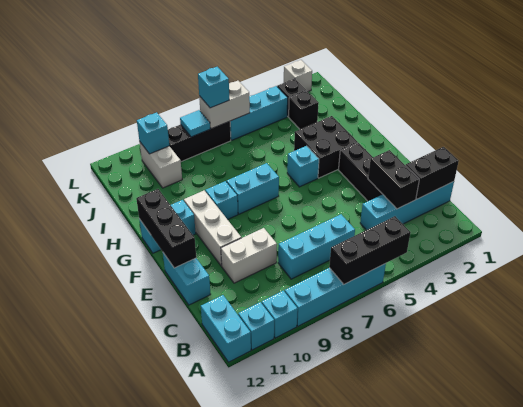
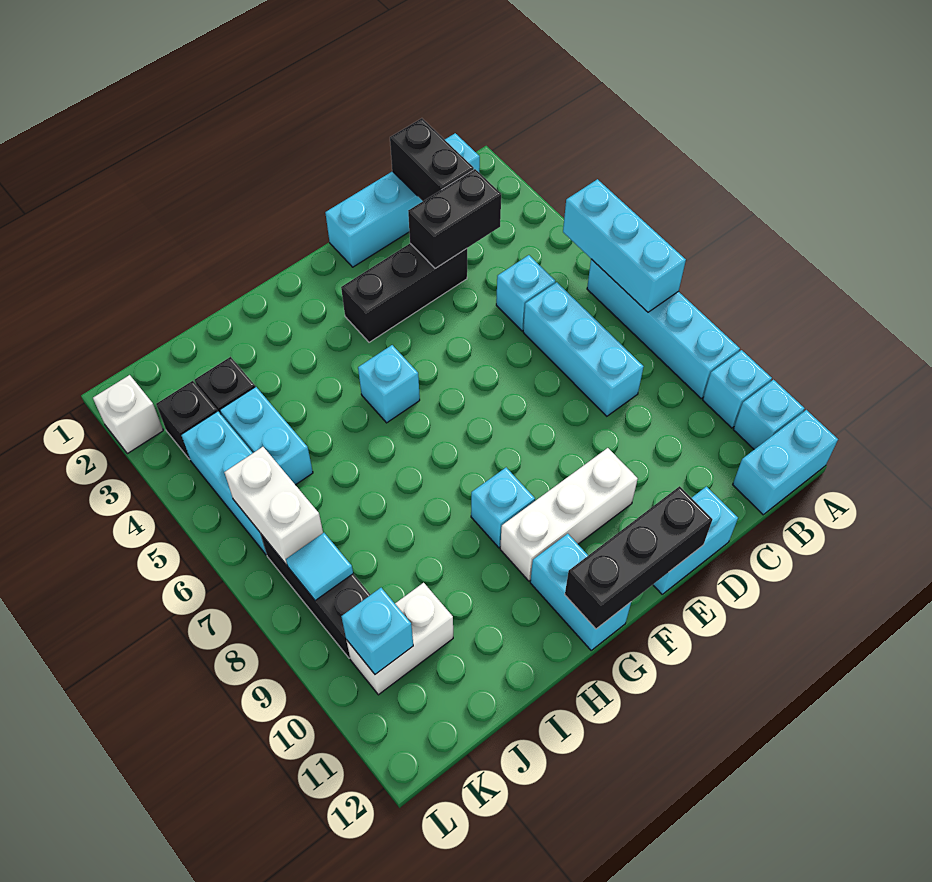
black 1x3 brick [329,216,410,284] -> cyan 1x3 brick [563,179,686,312]
cyan 1x4 brick [360,182,454,230] -> cyan 1x4 brick turned to [325,133,480,267]
white 1x2 brick [221,228,277,283] -> none
black 2x2 brick [294,116,358,178] -> none
cyan 1x2 brick [227,163,279,214] -> cyan 1x2 brick moved to [220,387,313,485]
cyan 1x1 brick [198,67,229,108] -> cyan 1x1 brick moved to [496,255,555,331]

